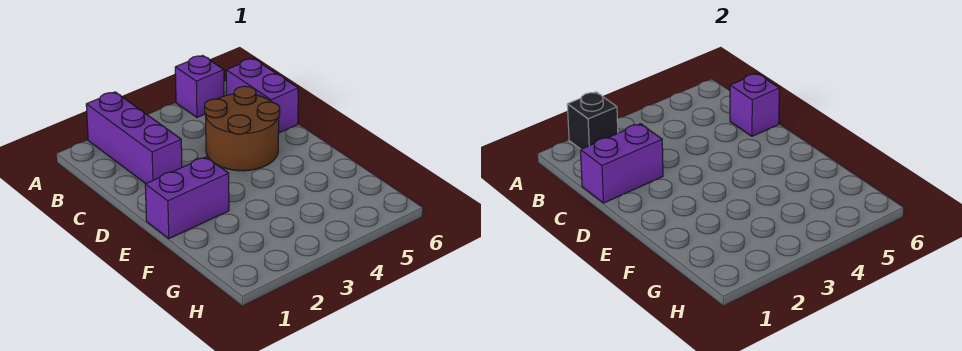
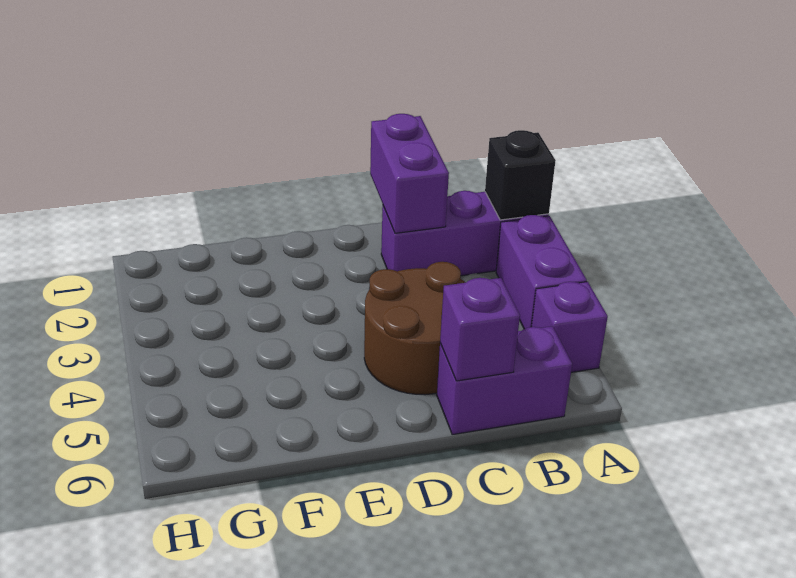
purple 1x2 brick [145,157,229,239] -> purple 1x2 brick moved to [496,215,587,329]

